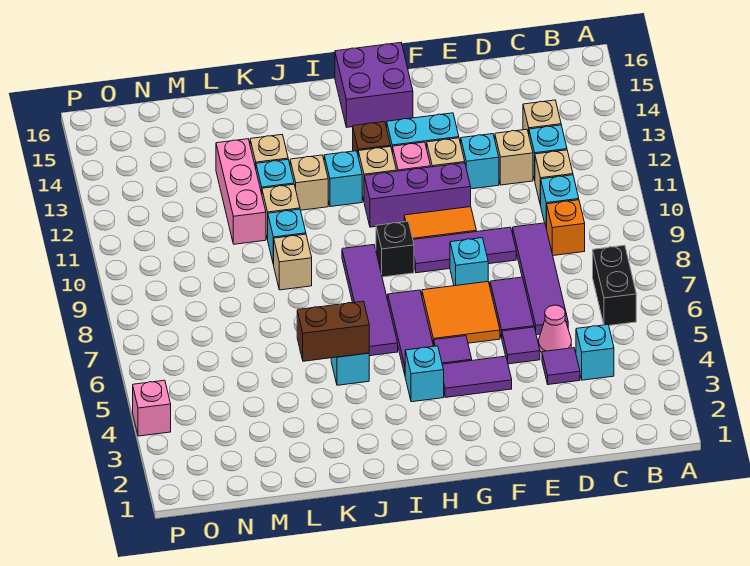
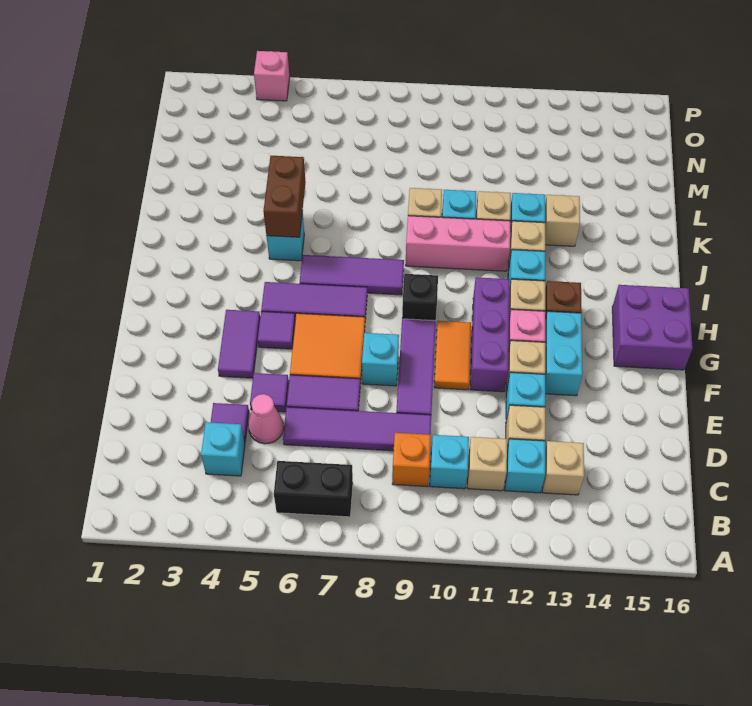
cyan 1x1 brick [405,346,444,402] -> none
purple 1x4 tile [342,245,398,356] -> purple 1x3 tile [300,255,404,295]
pink 1x3 brick [216,139,266,244] -> pink 1x3 brick moved to [405,216,510,271]

